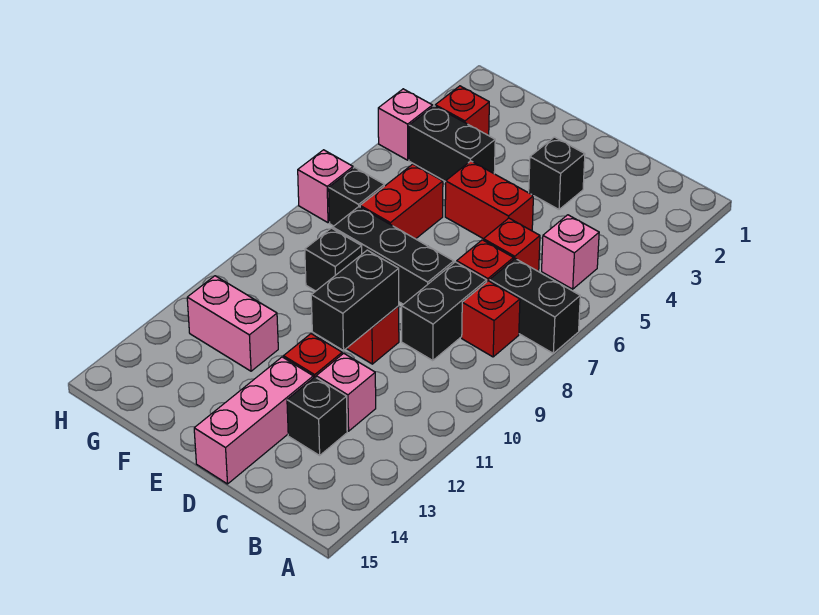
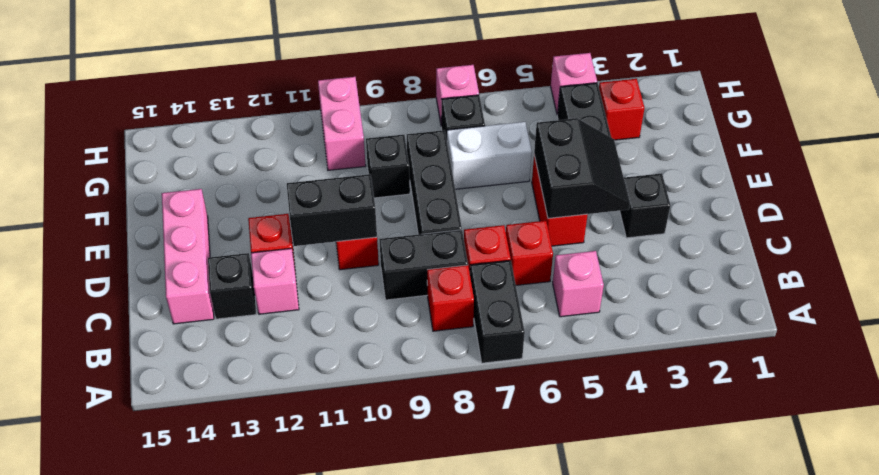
none -> black 2x2 slope [534,118,630,218]
pink 1x3 brick [194,357,313,484] -> pink 1x3 brick turned to [162,189,214,324]
red 1x2 brick [360,164,443,239] -> white 1x2 brick [447,122,532,189]
pink 1x2 brick [187,276,278,371] -> pink 1x2 brick moved to [318,77,366,170]

